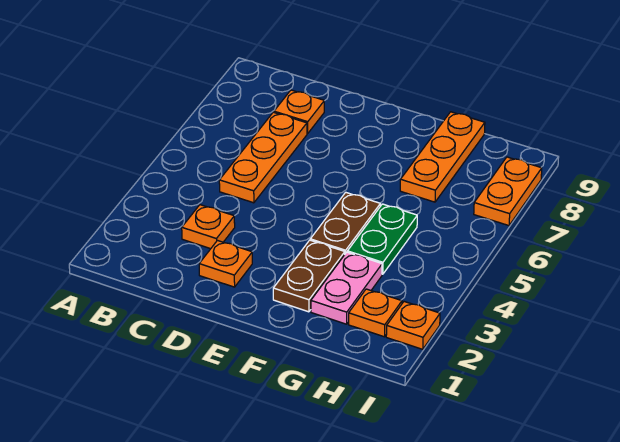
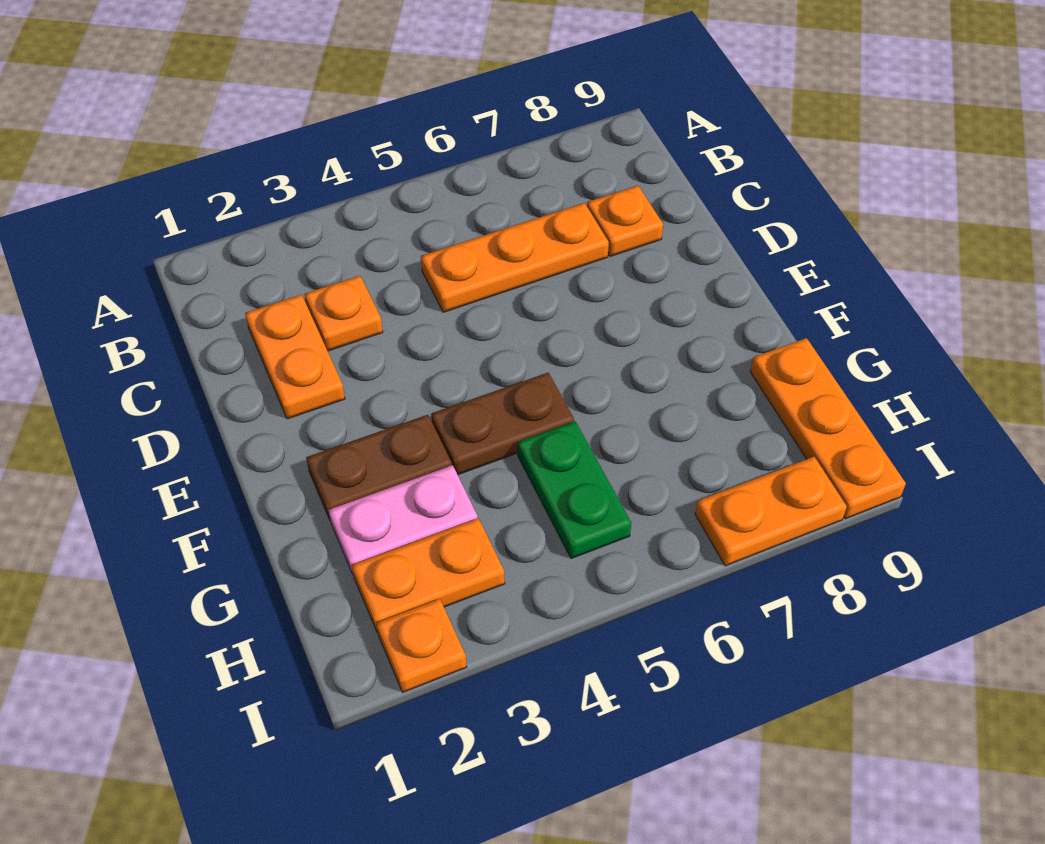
orange 1x1 plate [199,241,252,287] -> orange 1x2 plate [245,295,345,419]
green 1x2 plate [347,204,417,274] -> green 1x2 plate turned to [518,421,631,559]
orange 1x3 plate [400,112,485,202] -> orange 1x3 plate turned to [750,338,906,519]
orange 1x1 plate [349,289,402,337] -> orange 1x2 plate [352,518,505,633]

